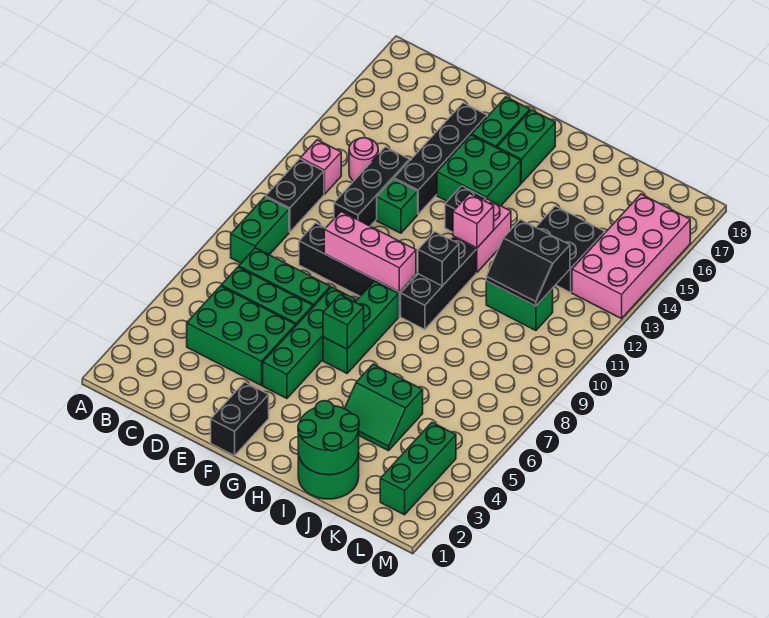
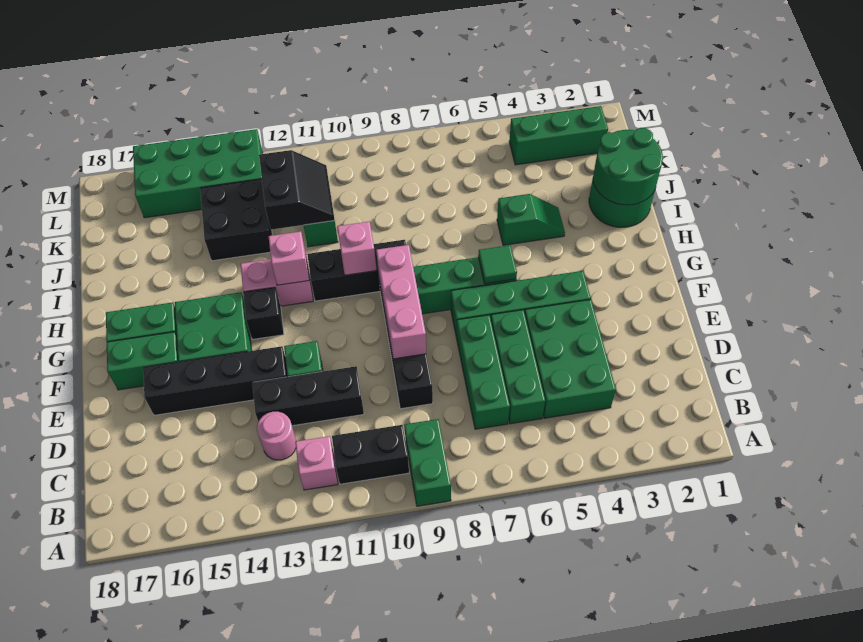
green 1x2 brick [231,197,289,263] -> green 1x2 brick turned to [404,419,451,506]
black 1x2 brick [211,382,269,456] -> none
green 1x1 brick [323,295,364,349] -> green 1x1 tile [478,245,517,284]
black 1x1 brick [418,232,459,286] -> pink 1x1 brick [337,222,377,275]
green 2x2 slope [345,364,423,451] -> green 1x2 slope [497,194,565,245]
pink 2x4 brick [572,194,690,319] -> green 2x4 brick [133,129,263,218]

